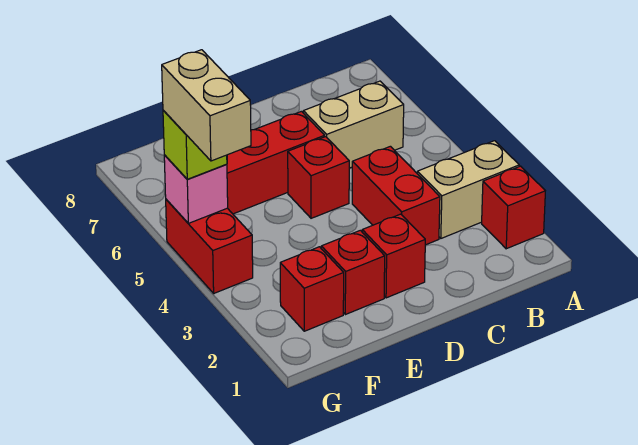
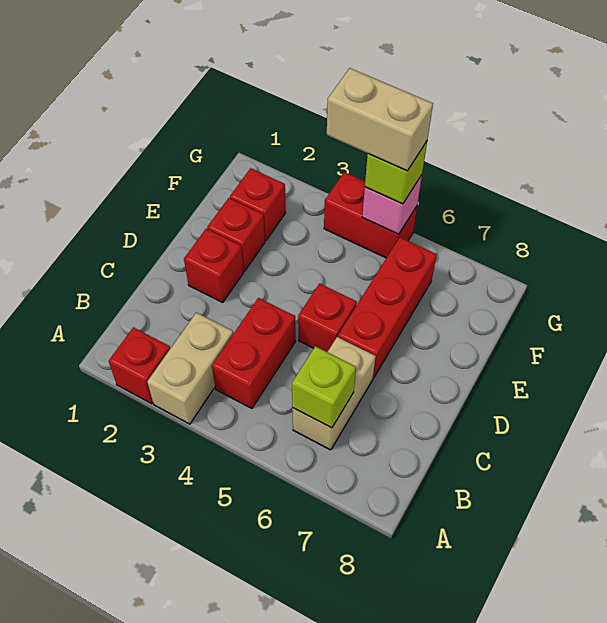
none -> lime 1x1 brick [292,346,356,428]
red 1x2 brick [352,146,440,245] -> red 1x2 brick turned to [212,298,296,408]

